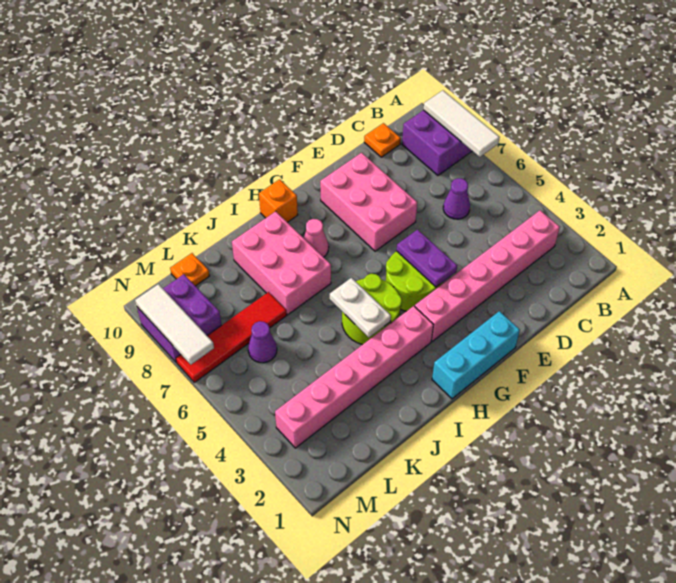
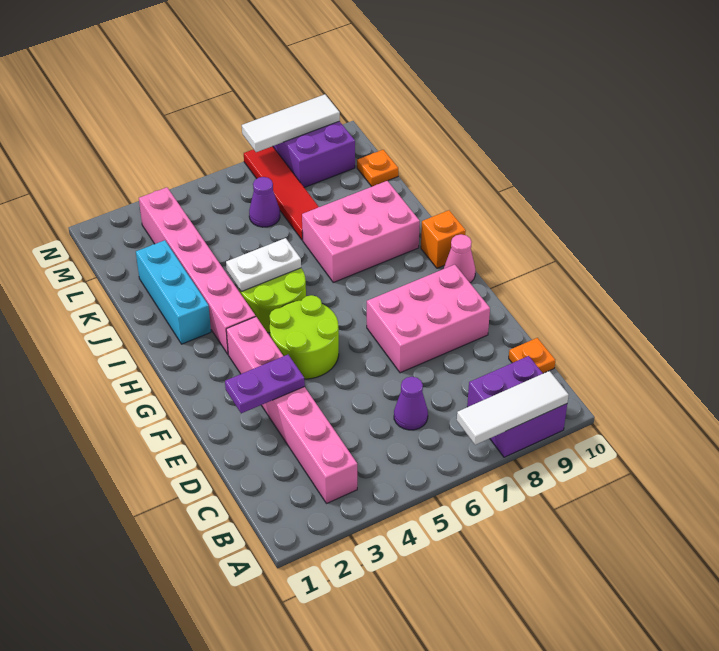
cyan 1x3 brick [432,311,520,399] -> cyan 1x3 brick moved to [136,240,211,344]
purple 1x2 plate [397,230,457,287] -> purple 1x2 plate moved to [225,355,305,413]
pink 1x1 cone [304,219,329,257] -> pink 1x1 cone moved to [444,234,475,283]

